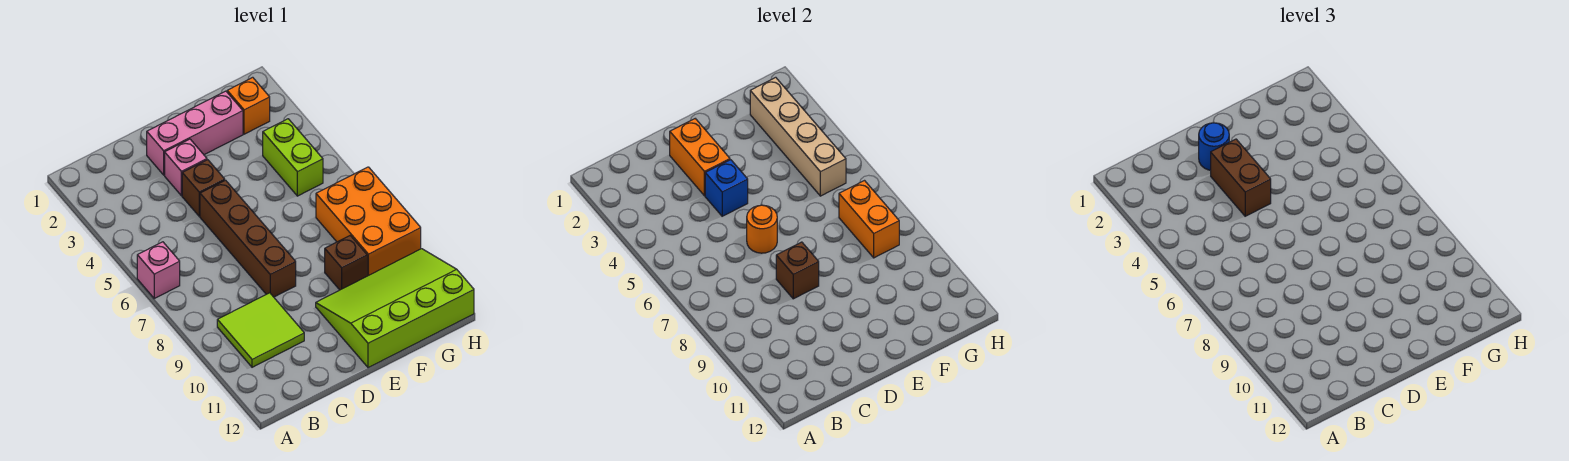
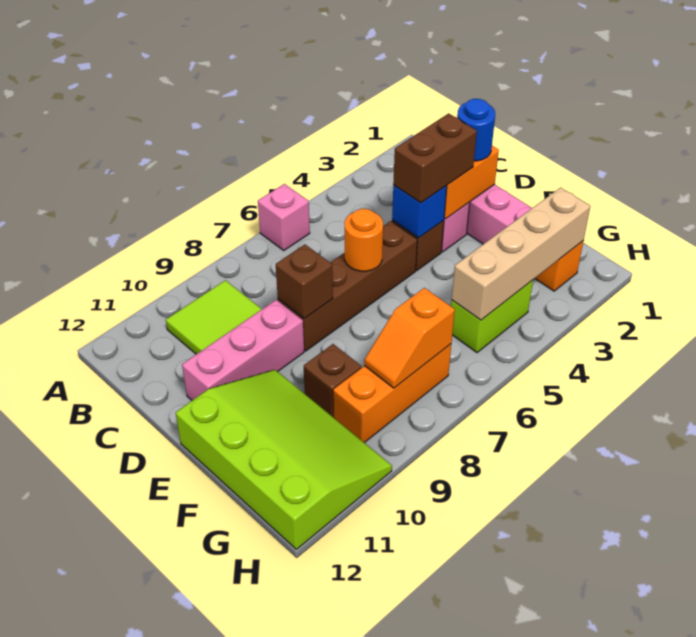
none -> pink 1x3 brick [182,300,304,400]
orange 2x3 brick [316,167,421,276] -> orange 1x3 brick [333,344,451,443]
orange 1x2 brick [839,181,899,258] -> orange 1x2 slope [364,288,455,388]

